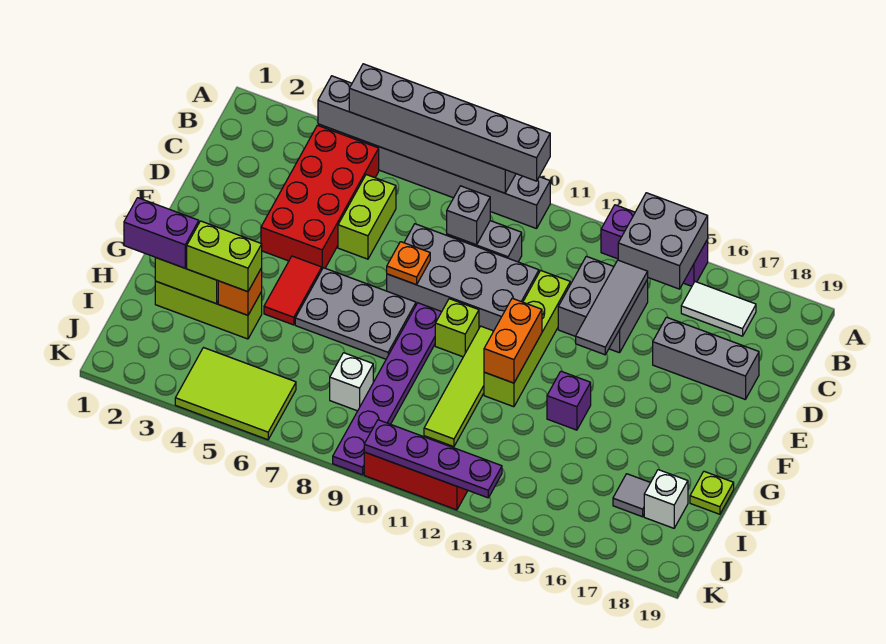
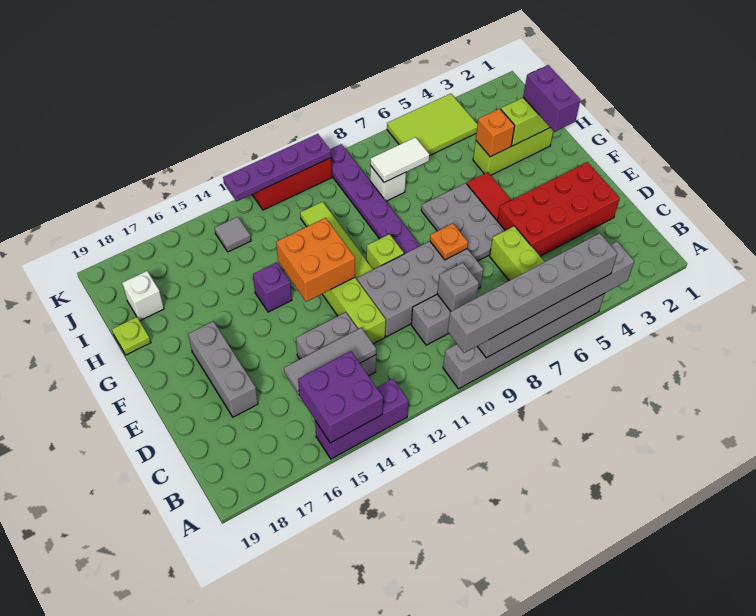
grey 2x2 brick [618,193,708,289] -> purple 2x2 brick [298,351,383,443]
red 2x4 brick [261,125,379,269] -> red 2x4 brick turned to [497,162,620,256]
white 1x2 tile [681,282,756,336] -> white 1x2 tile moved to [370,137,430,182]
grey 1x3 tile [576,260,648,355] -> grey 1x3 tile turned to [284,328,376,395]
grey 1x3 brick [653,317,759,399] -> grey 1x3 brick turned to [188,322,258,417]
grey 2x3 plate [295,268,416,359] -> grey 2x3 plate turned to [421,183,505,261]
orange 1x2 brick [484,298,542,383] -> orange 2x2 brick [276,218,355,302]
purple 1x2 brick [124,198,199,268] -> purple 1x2 brick turned to [523,65,580,132]
lime 1x2 brick [187,221,262,292] -> none
grey 1x1 tile [613,474,650,517] -> grey 1x1 tile moved to [215,217,251,252]

